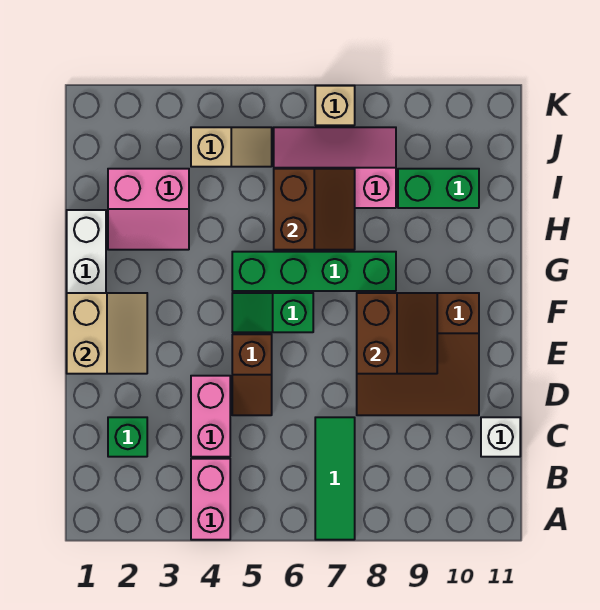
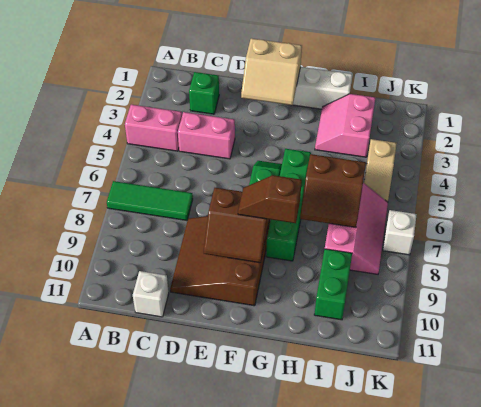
brown 1x2 slope [232,334,272,415] -> brown 1x2 slope moved to [238,175,302,223]
tan 1x1 brick [315,86,355,125] -> white 1x1 brick [383,210,417,255]

